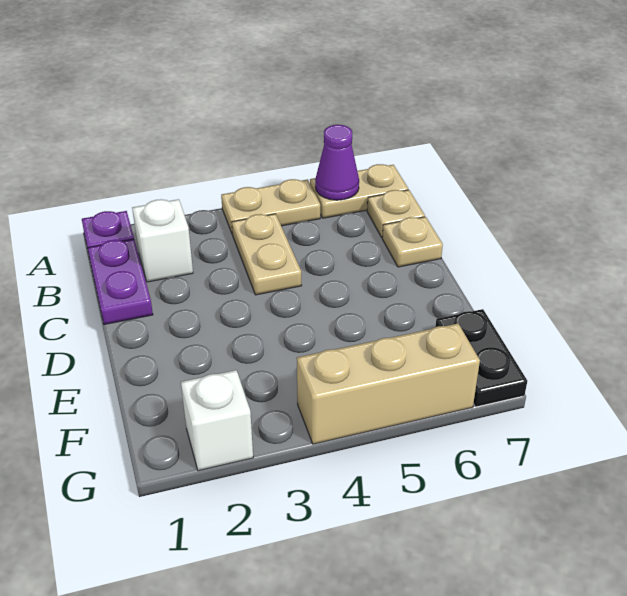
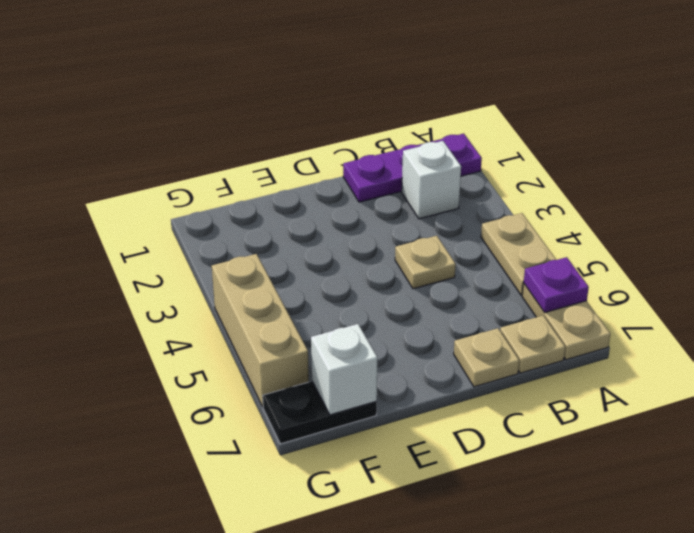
purple 1x1 cone [315,125,359,200] -> purple 1x1 plate [524,257,589,312]
tan 1x2 plate [232,214,302,295] -> tan 1x1 plate [395,236,456,289]
white 1x1 brick [181,370,253,471] -> white 1x1 brick moved to [311,324,378,415]

